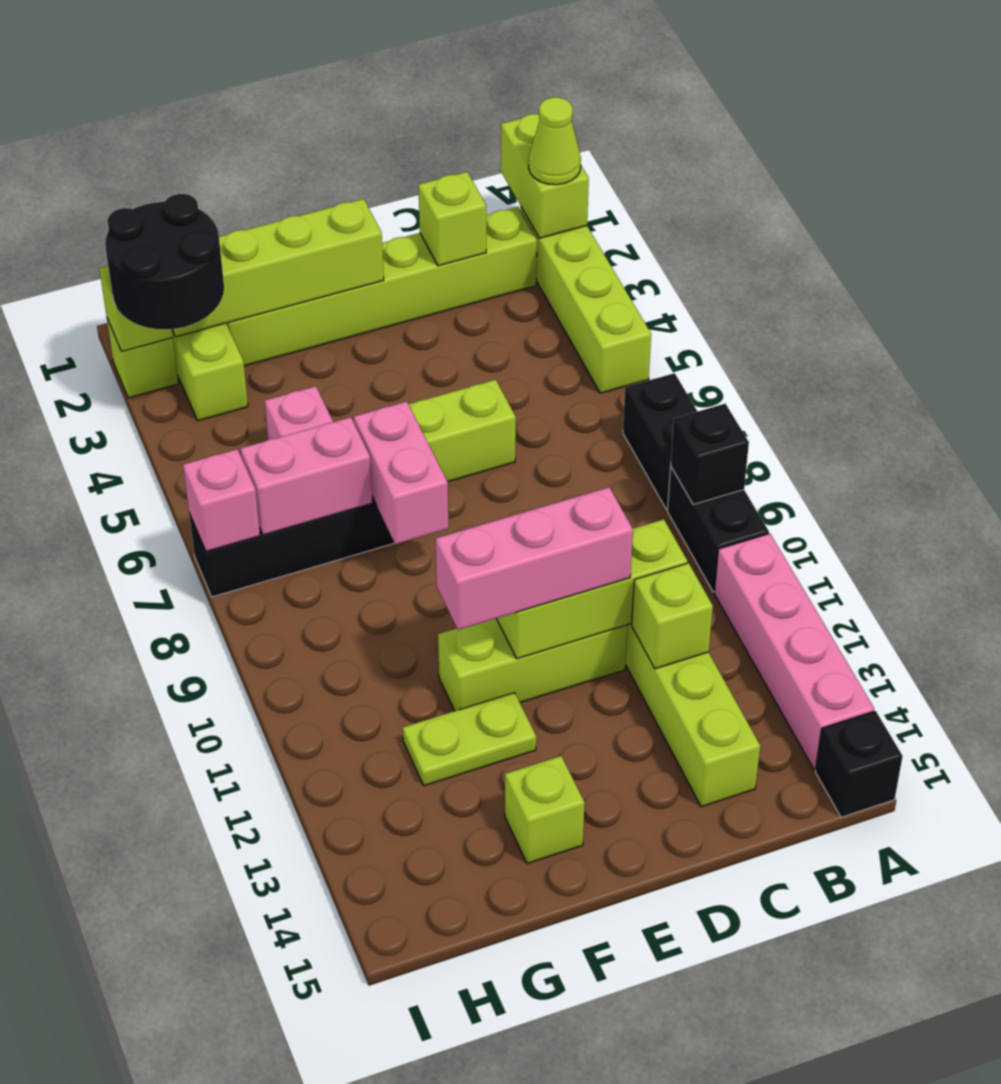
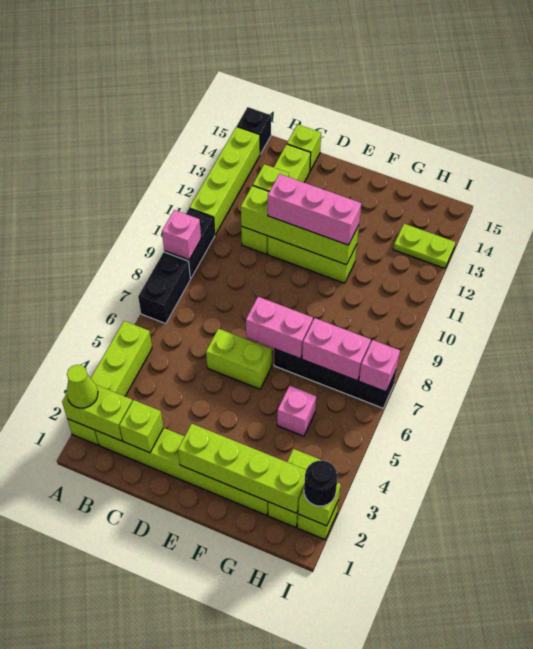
lime 1x2 brick [501,114,589,238] -> lime 1x2 brick turned to [62,385,132,441]
black 1x1 brick [671,404,749,504] -> pink 1x1 brick [162,210,201,260]
pink 1x4 brick [714,534,874,770] -> lime 1x4 brick [190,127,260,235]
lime 1x3 brick [496,519,687,659] -> lime 1x4 brick [241,186,359,265]
pink 1x2 brick [354,401,448,544] -> pink 1x2 brick turned to [246,297,313,359]
lime 1x2 plate [403,693,536,786] -> lime 1x2 plate moved to [393,224,455,268]
lime 1x1 brick [505,756,585,864] -> lime 1x1 brick moved to [287,124,321,171]
black 2x2 round brick [105,194,224,329] -> black 1x1 round brick [304,460,338,506]

